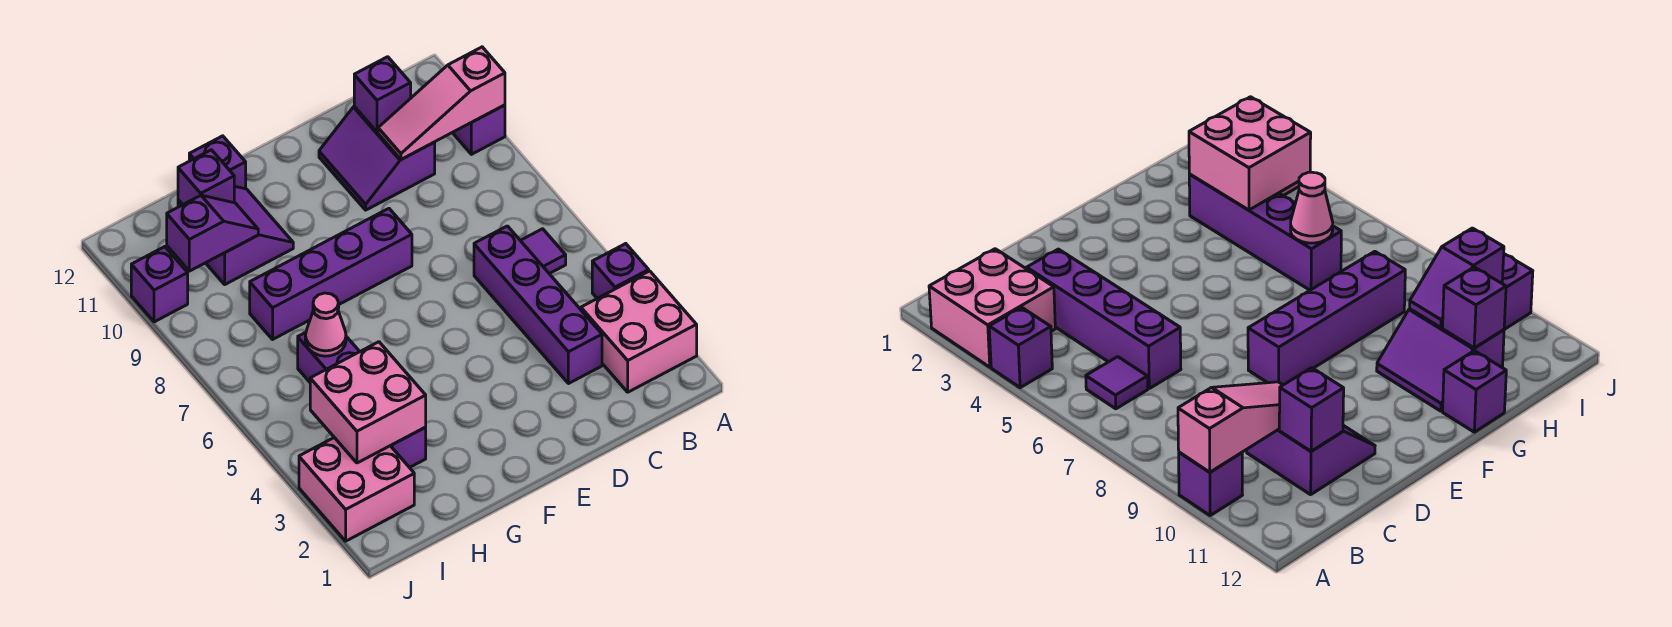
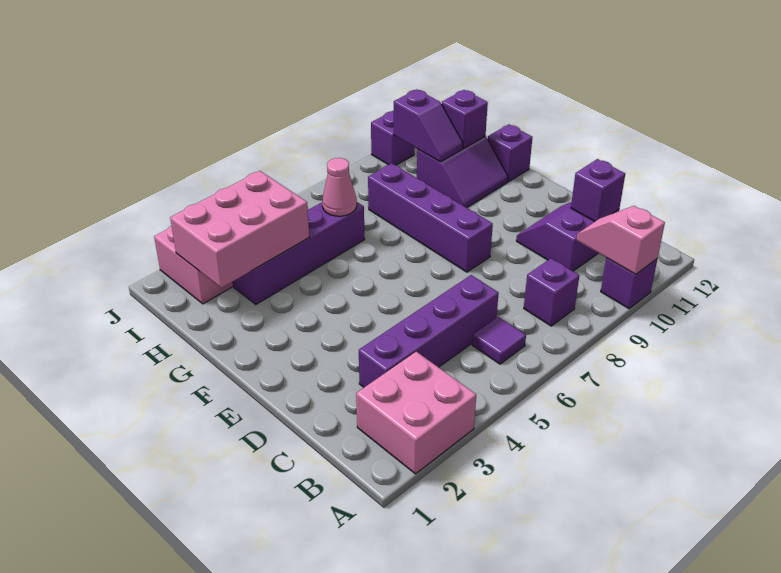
purple 1x1 brick [592,244,649,298] -> purple 1x1 brick moved to [524,258,579,326]
pink 1x3 slope [378,47,505,160] -> pink 1x2 slope [576,206,665,274]
pink 2x2 brick [310,342,426,463] -> pink 2x3 brick [170,171,309,288]

